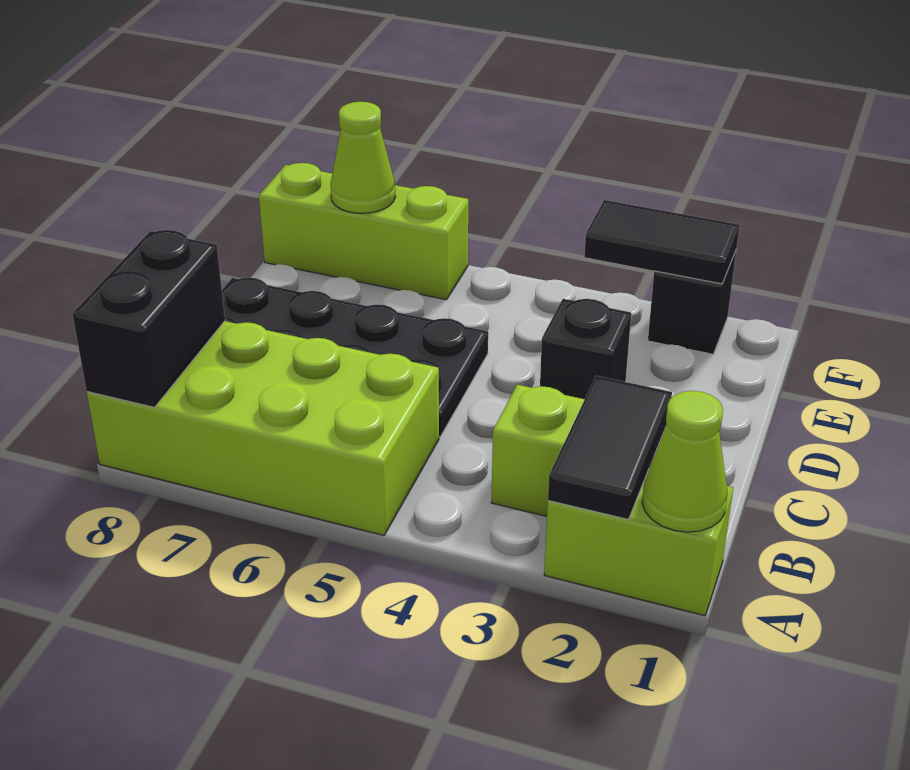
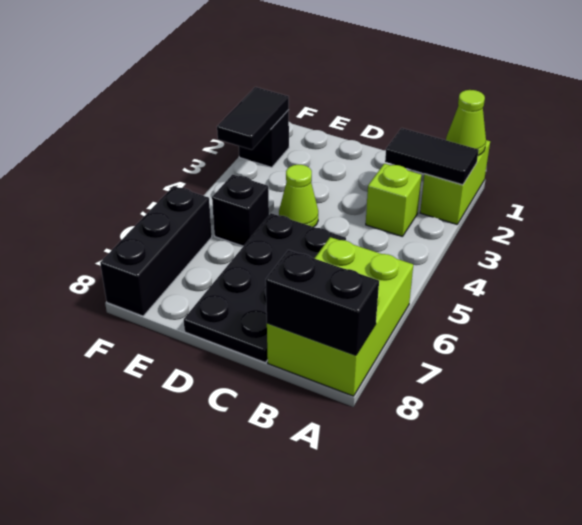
lime 2x4 brick [87,321,439,535] -> lime 2x3 brick [267,237,413,396]
black 1x1 brick [540,299,631,399] -> black 1x1 brick moved to [212,175,269,246]
lime 1x3 brick [259,163,468,300] -> black 1x3 brick [100,186,212,316]
lime 1x1 cone [331,102,396,213] -> lime 1x1 cone moved to [279,165,318,227]

